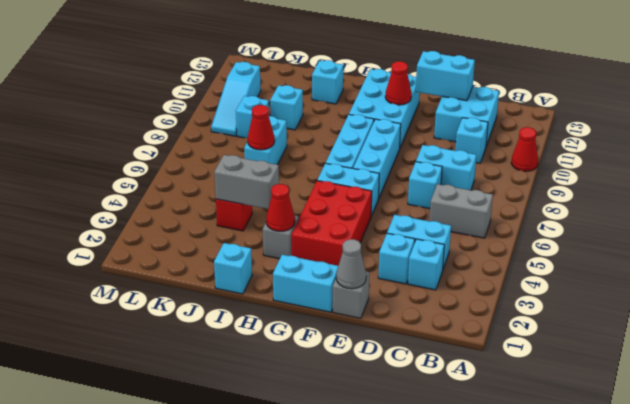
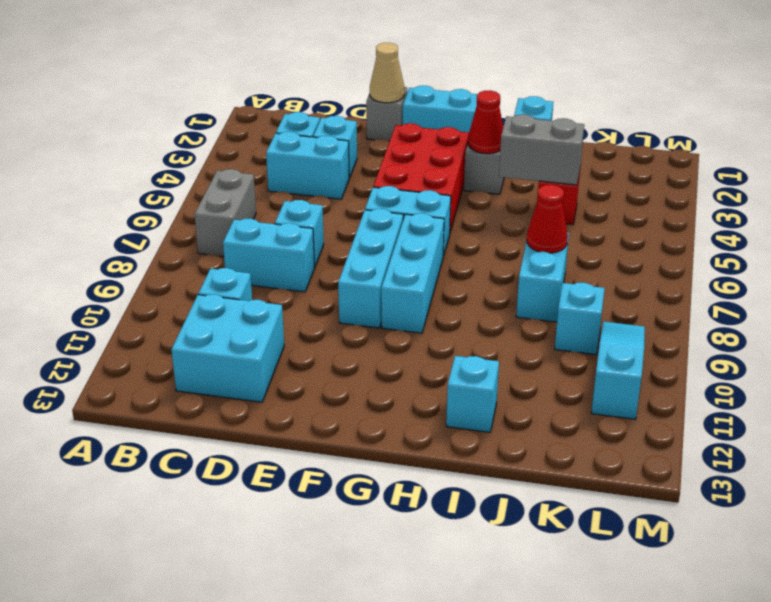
red 1x1 cone [511,127,538,171] -> none
grey 1x2 brick [429,184,493,238] -> grey 1x2 brick turned to [194,169,256,257]
cyan 1x2 brick [416,51,475,101] -> none
grey 1x1 cone [336,239,366,289] -> tan 1x1 cone [370,43,404,103]
cyan 2x3 brick [349,69,420,147] -> none
red 1x1 cone [385,61,411,105] -> none
cyan 1x1 brick [270,85,303,130] -> none

